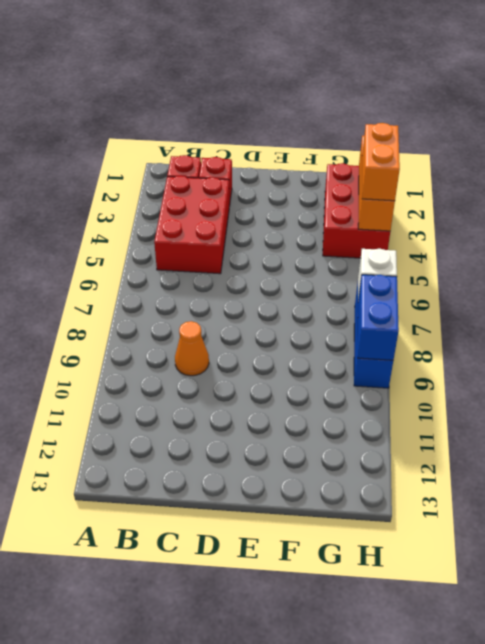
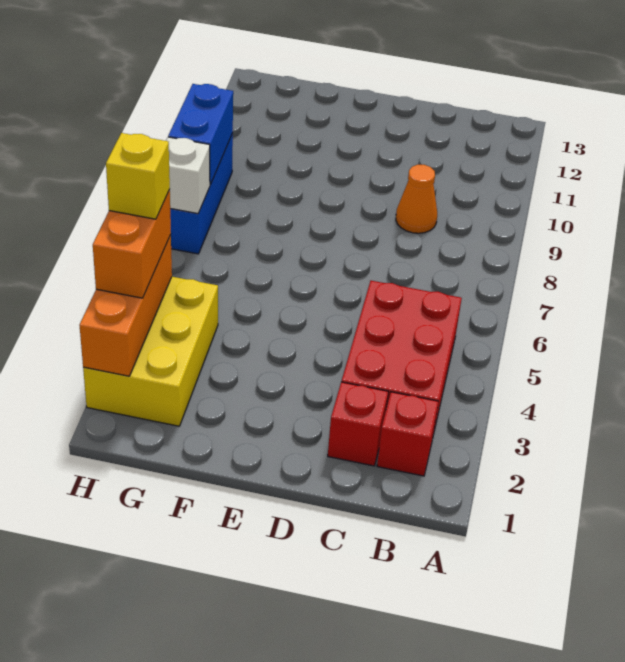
red 2x3 brick [323,163,390,258] -> yellow 2x3 brick [83,277,218,426]
none -> yellow 1x1 brick [106,133,170,219]

